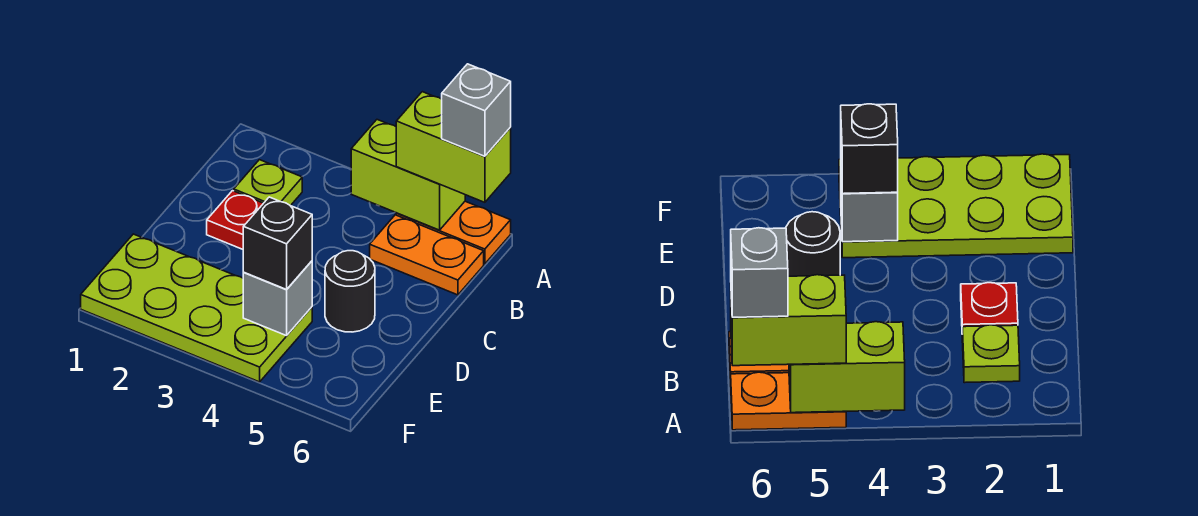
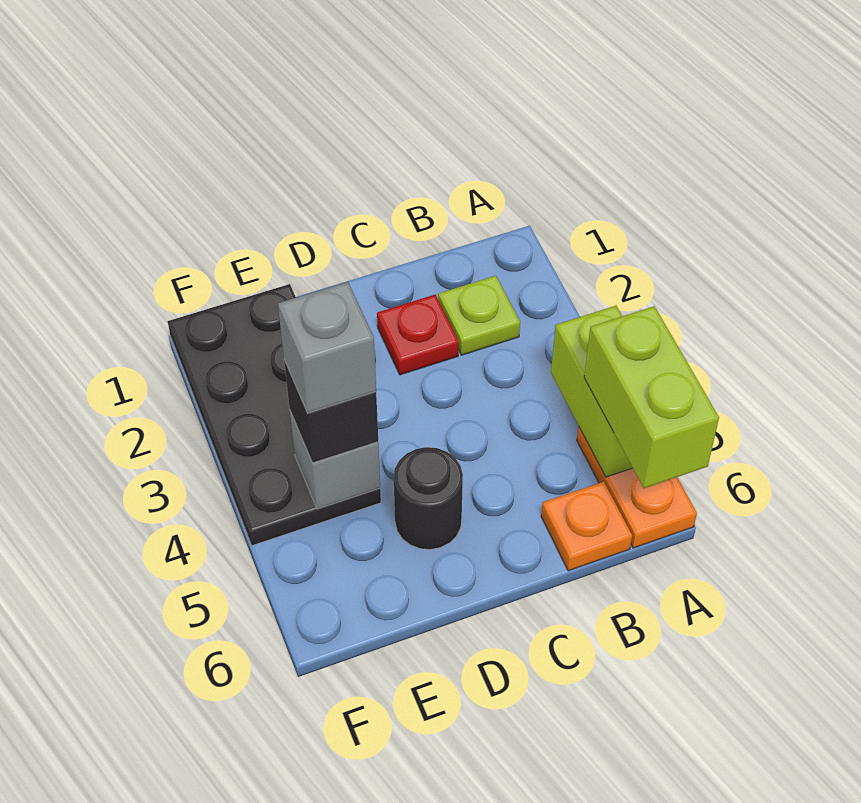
grey 1x1 brick [442,64,511,156] -> grey 1x1 brick moved to [278,282,376,413]
orange 1x2 plate [370,215,484,295] -> orange 1x1 plate [541,482,632,571]
lime 2x4 plate [81,234,312,382] -> black 2x4 plate [168,284,381,546]

